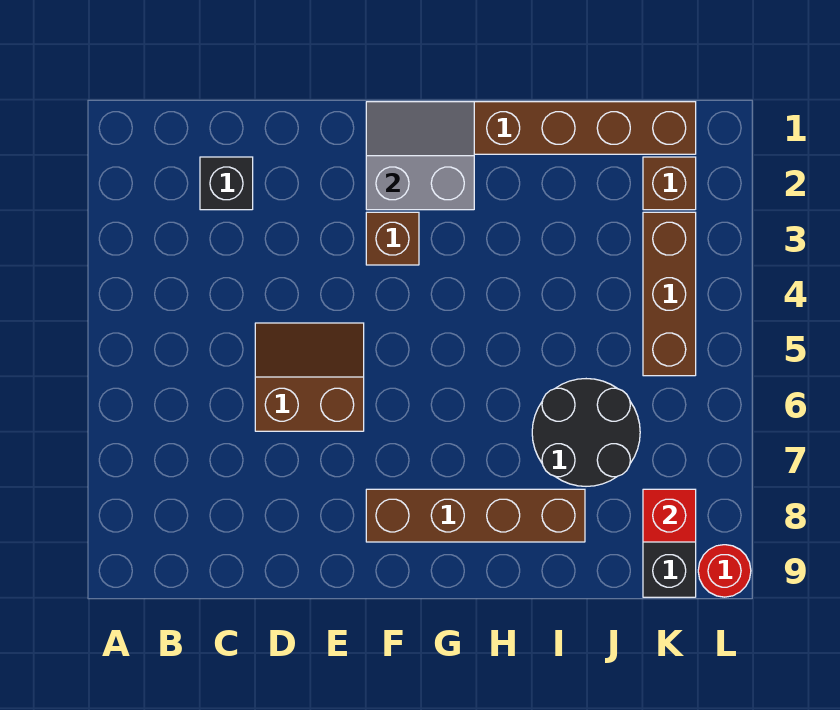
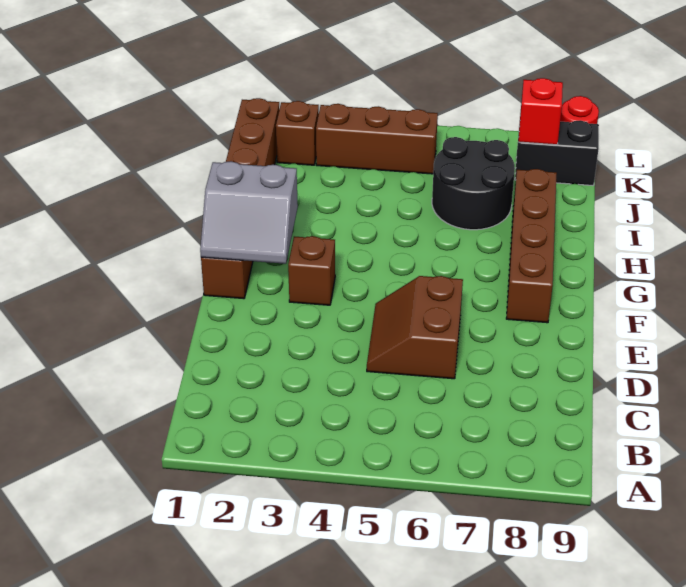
black 1x1 brick [200,157,253,210] -> none
grey 2x2 slope [366,102,474,210] -> grey 2x2 slope turned to [200,161,298,264]

